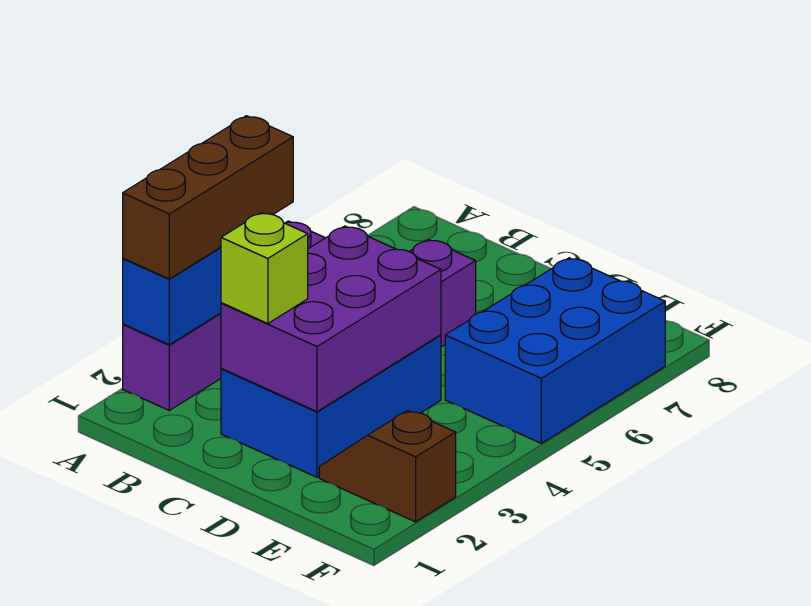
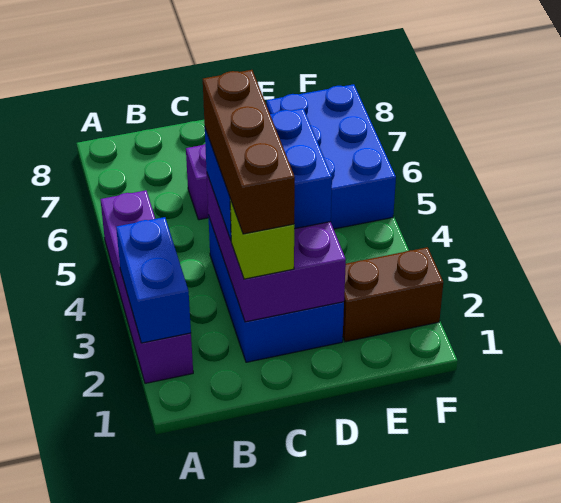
brown 1x3 brick [123,116,293,279] -> brown 1x3 brick moved to [203,70,295,234]
none -> blue 2x2 brick [205,108,332,240]
brown 1x2 slope [319,410,456,522] -> brown 1x2 brick [343,247,443,342]

